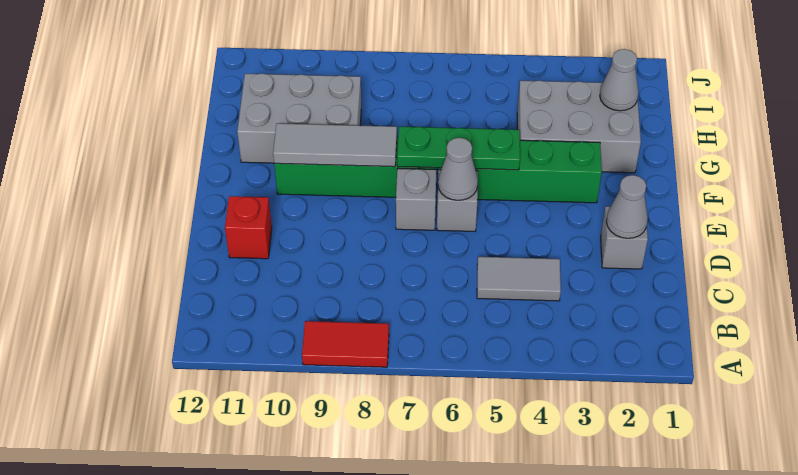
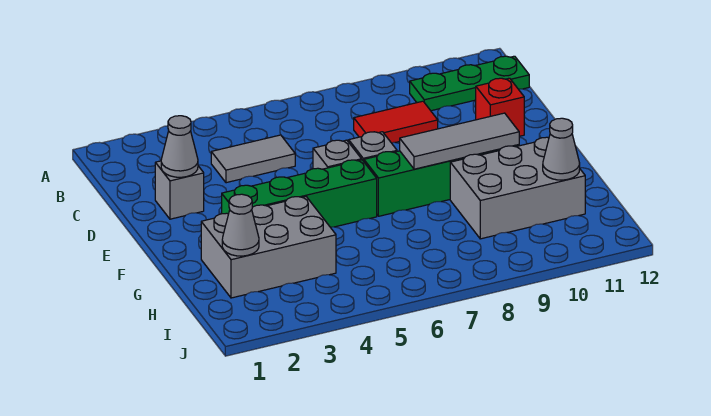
red 1x2 tile [302,321,389,367] -> red 1x2 tile moved to [354,101,438,143]
grey 1x1 cone [438,138,478,200] -> grey 1x1 cone moved to [543,118,580,180]
green 1x3 plate [397,127,520,170] -> green 1x3 plate moved to [410,56,529,111]

